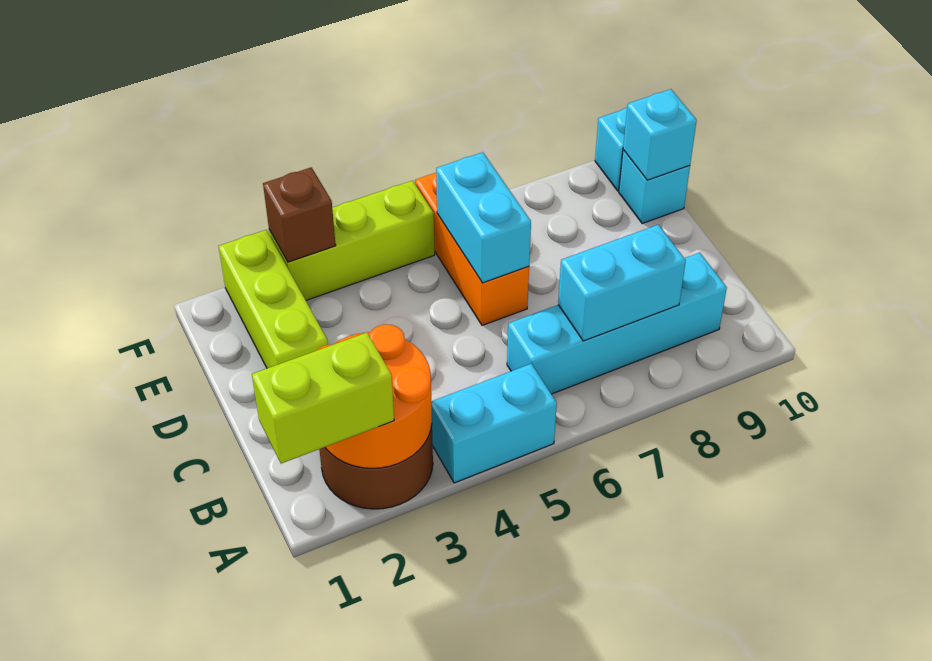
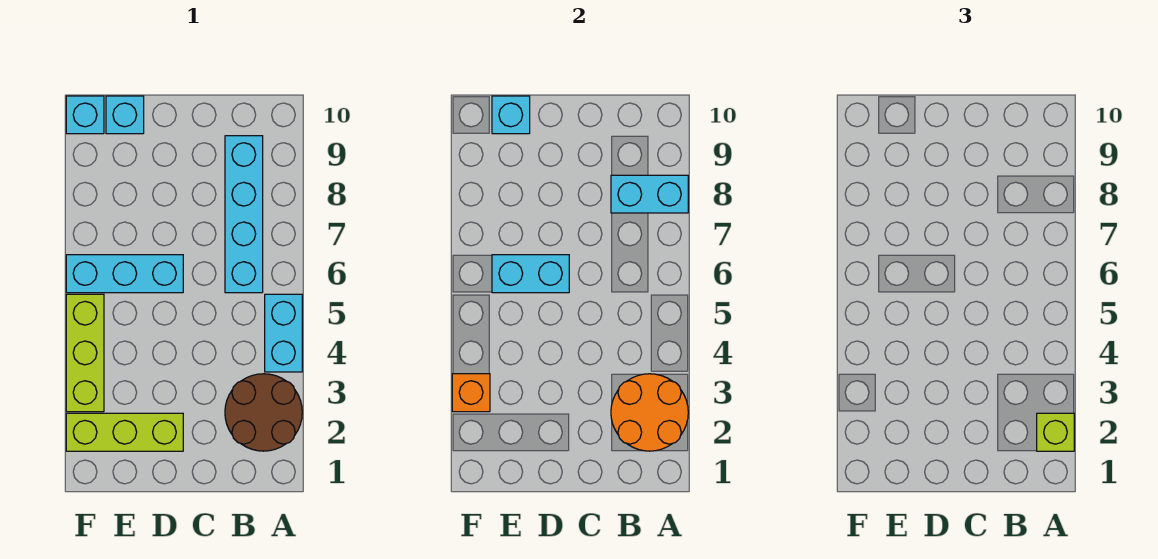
lime 1x2 brick [252,332,394,464] -> lime 1x1 brick [1037,413,1074,451]
cyan 1x2 brick [558,225,686,341] -> cyan 1x2 brick turned to [611,175,688,213]
orange 1x3 brick [415,173,529,325] -> cyan 1x3 brick [66,255,183,293]
brown 1x1 brick [263,167,336,262] -> orange 1x1 brick [452,374,490,412]

